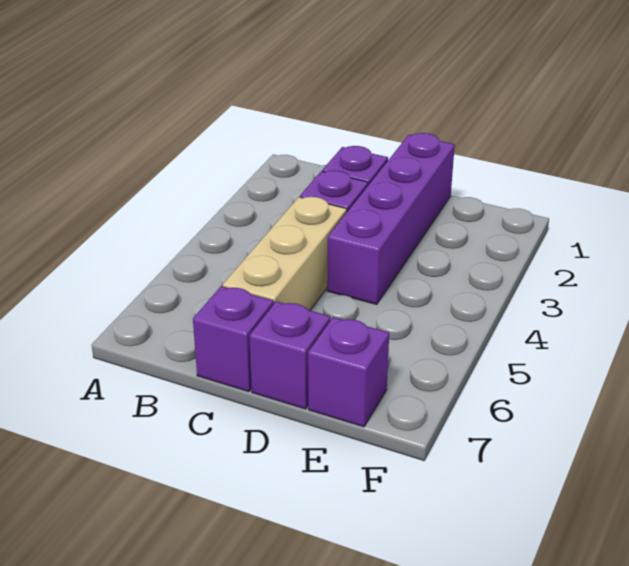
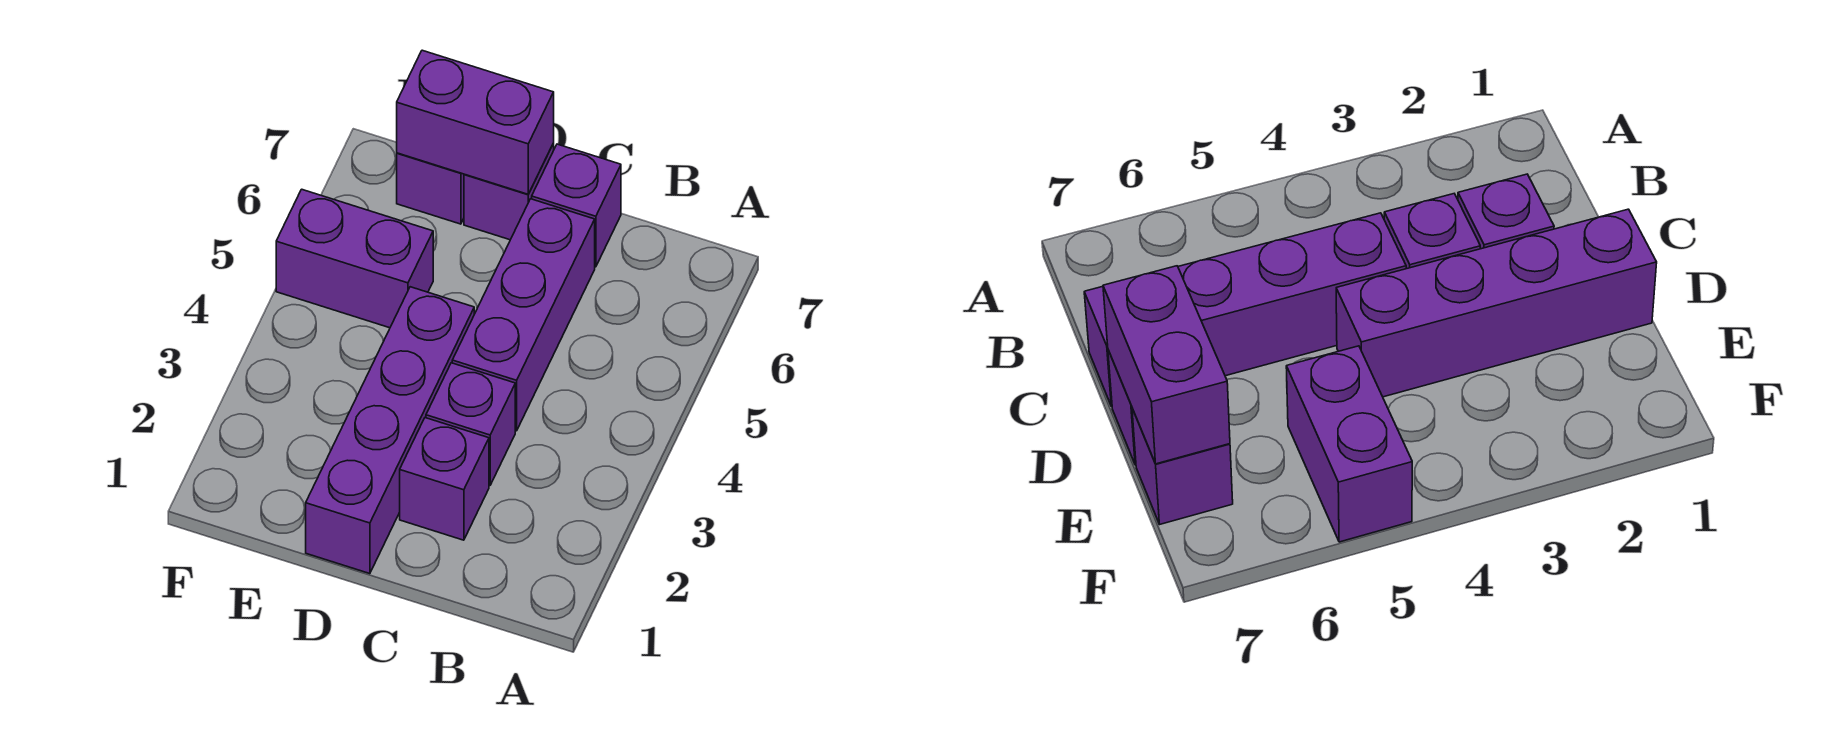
tan 1x3 brick [223,197,347,310] -> purple 1x3 brick [452,199,595,431]
none -> purple 1x2 brick [397,50,554,194]
none -> purple 1x2 brick [276,189,433,328]

